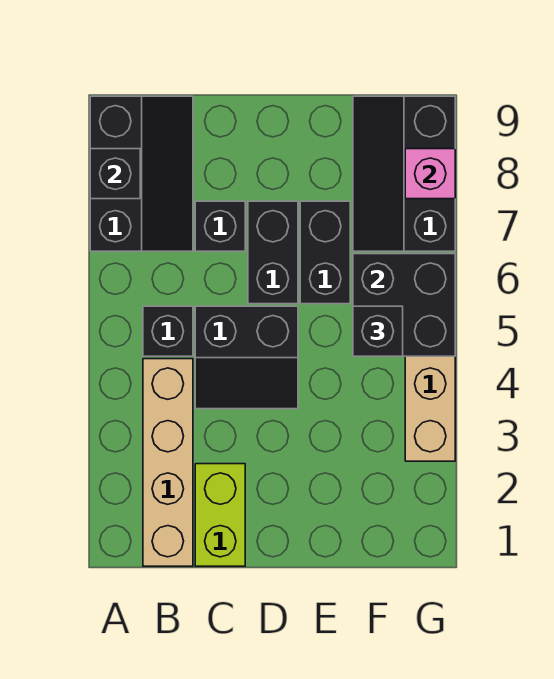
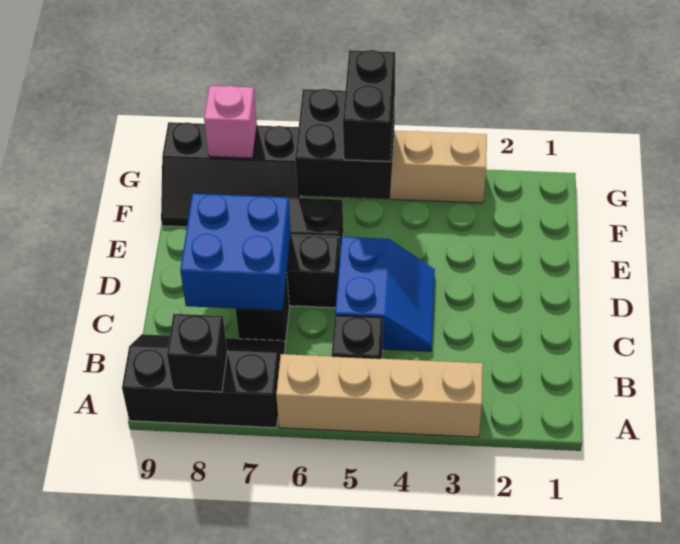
tan 1x4 brick [143,359,193,566] -> tan 1x4 brick moved to [276,354,483,437]
lime 1x2 brick [195,464,245,566] -> none
black 2x2 slope [195,306,298,409] -> blue 2x2 slope [335,237,435,351]
none -> blue 2x2 brick [180,194,291,311]
black 1x1 brick [353,306,403,356] -> black 1x2 brick [343,50,395,162]

